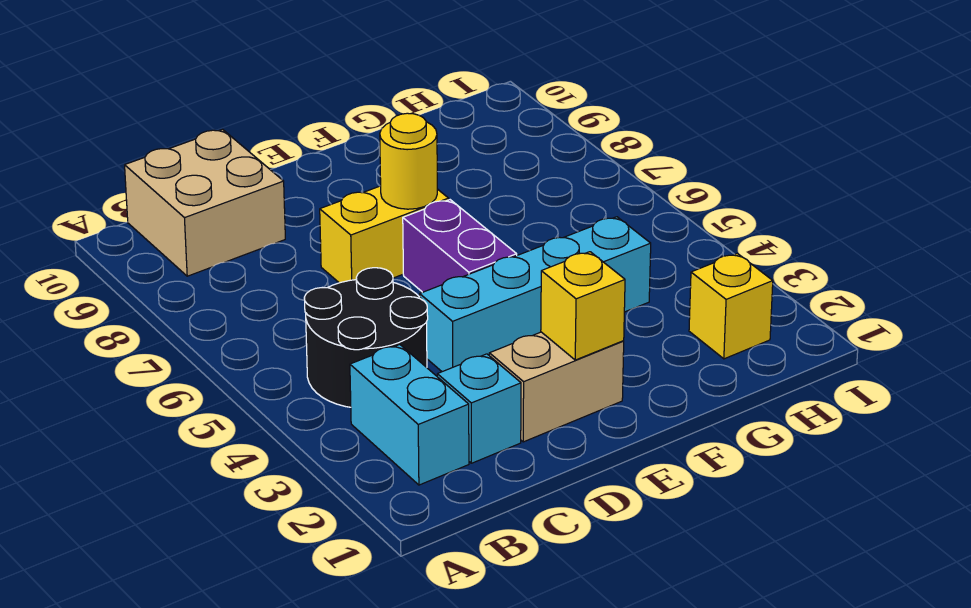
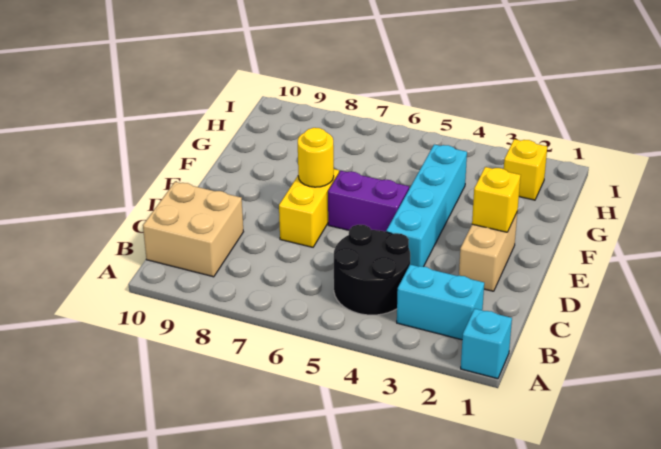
cyan 1x1 brick [437,354,521,463] -> cyan 1x1 brick moved to [461,309,512,379]

